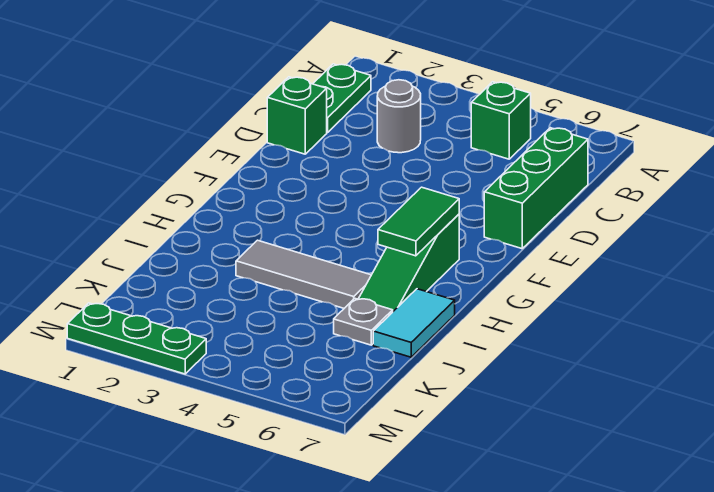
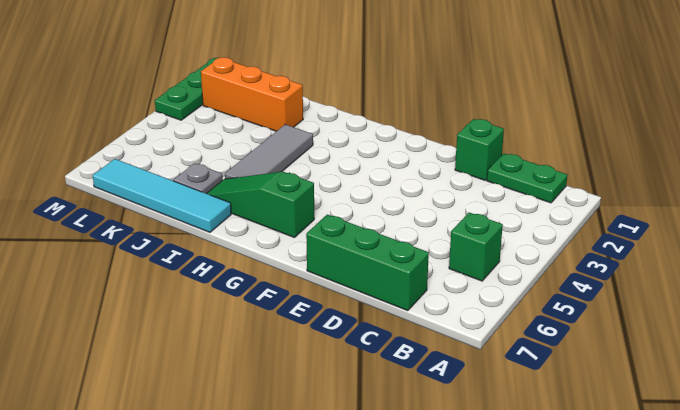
grey 1x1 round brick [377,80,421,153] -> none
green 1x2 tile [378,187,459,256] -> none
cyan 1x2 tile [373,289,455,357] -> cyan 1x4 tile [93,159,231,232]
none -> orange 1x3 brick [201,57,303,131]

